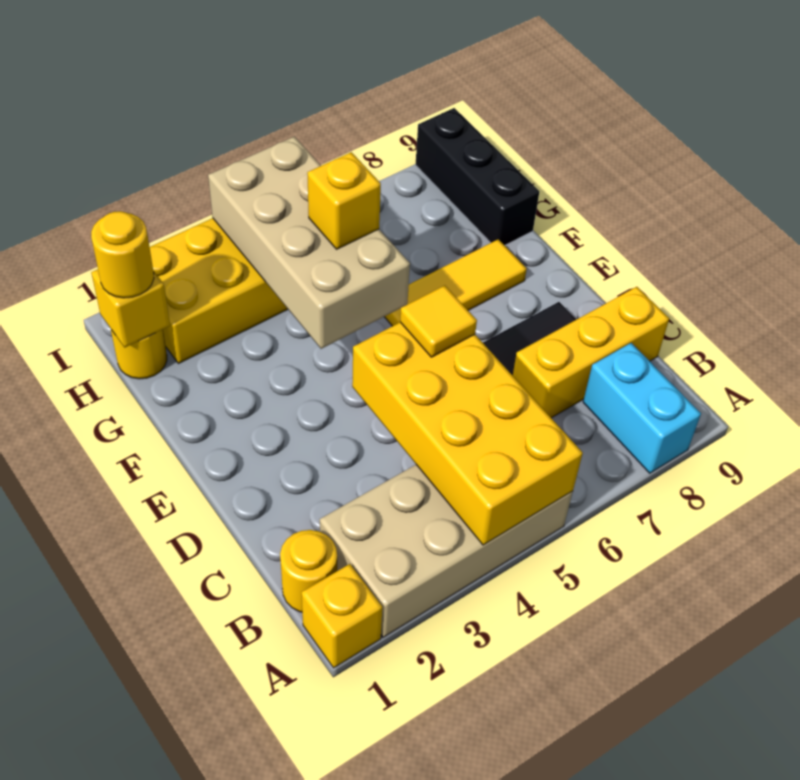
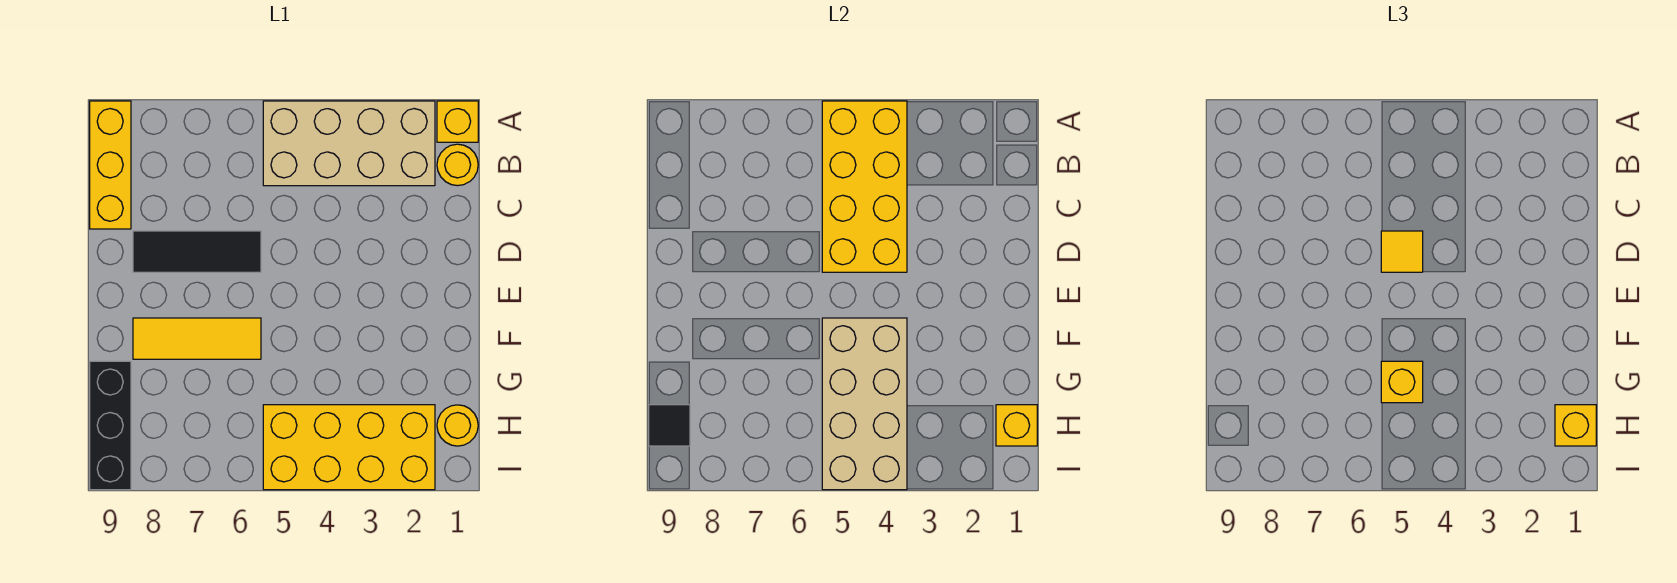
cyan 1x2 brick [583,343,701,473] -> none
yellow 1x3 brick [513,287,669,418] -> yellow 1x3 brick turned to [90,101,131,229]
yellow 1x1 round brick [91,211,154,298] -> yellow 1x1 brick [1555,405,1596,446]
none -> black 1x1 tile [649,405,690,446]

